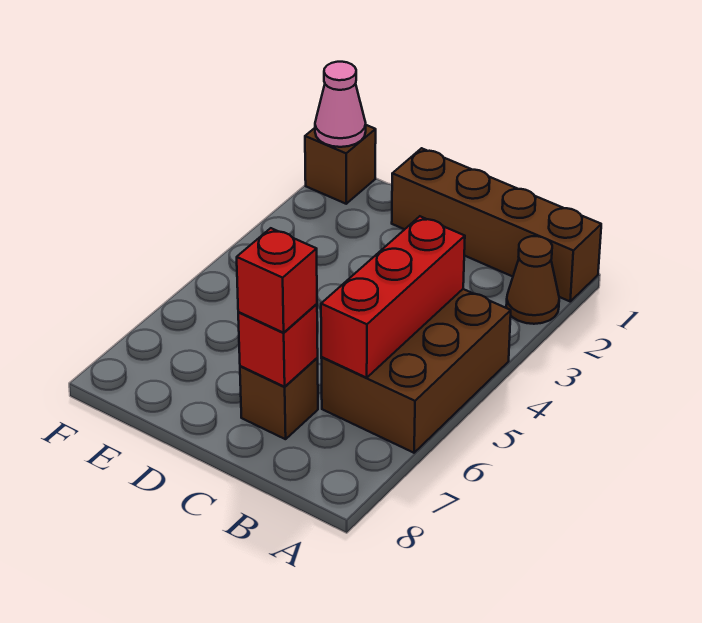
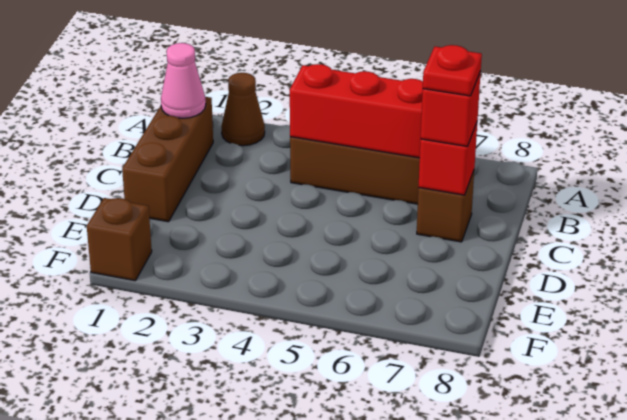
brown 1x4 brick [392,148,601,301] -> brown 1x3 brick [122,97,213,222]
none -> red 1x1 plate [423,45,482,96]
pink 1x1 cone [315,62,366,147] -> pink 1x1 cone moved to [161,43,206,118]

